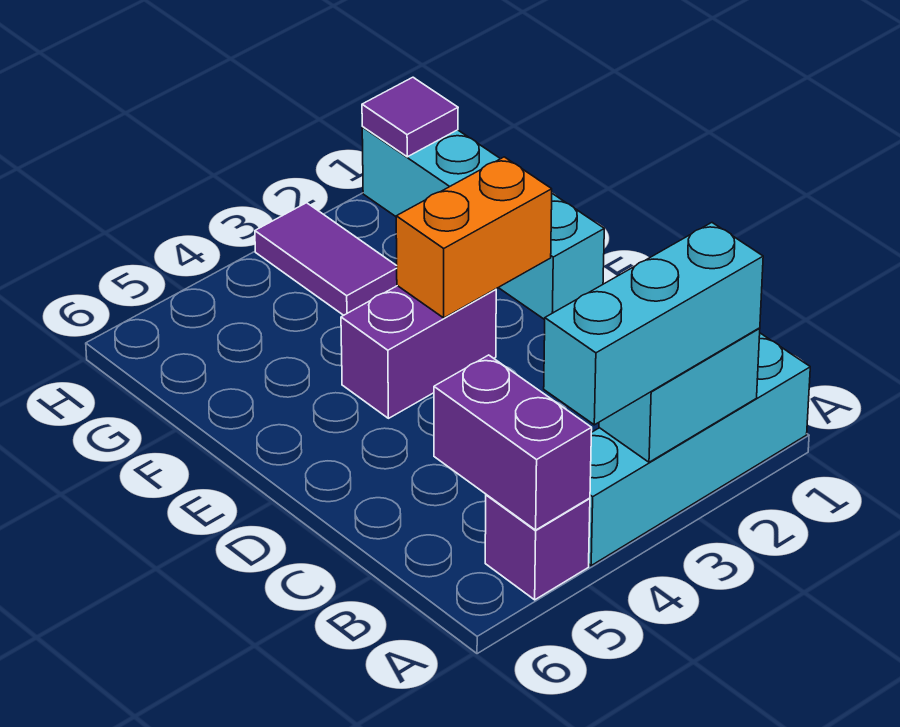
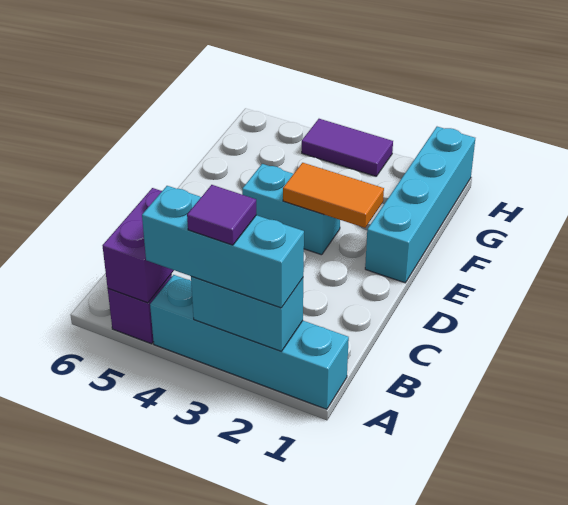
orange 1x2 brick [396,157,552,318] -> orange 1x2 tile [283,163,384,228]
purple 1x2 brick [341,286,496,418] -> cyan 1x2 brick [242,164,340,255]
purple 1x2 tile [255,203,397,315] -> purple 1x2 tile turned to [302,119,393,176]
purple 1x1 tile [362,77,458,157] -> purple 1x1 tile moved to [187,185,256,245]

